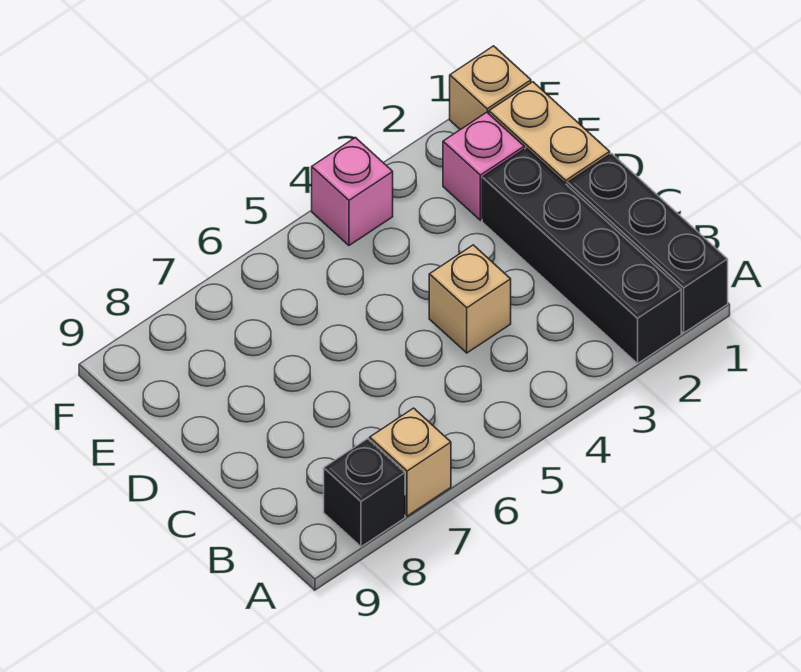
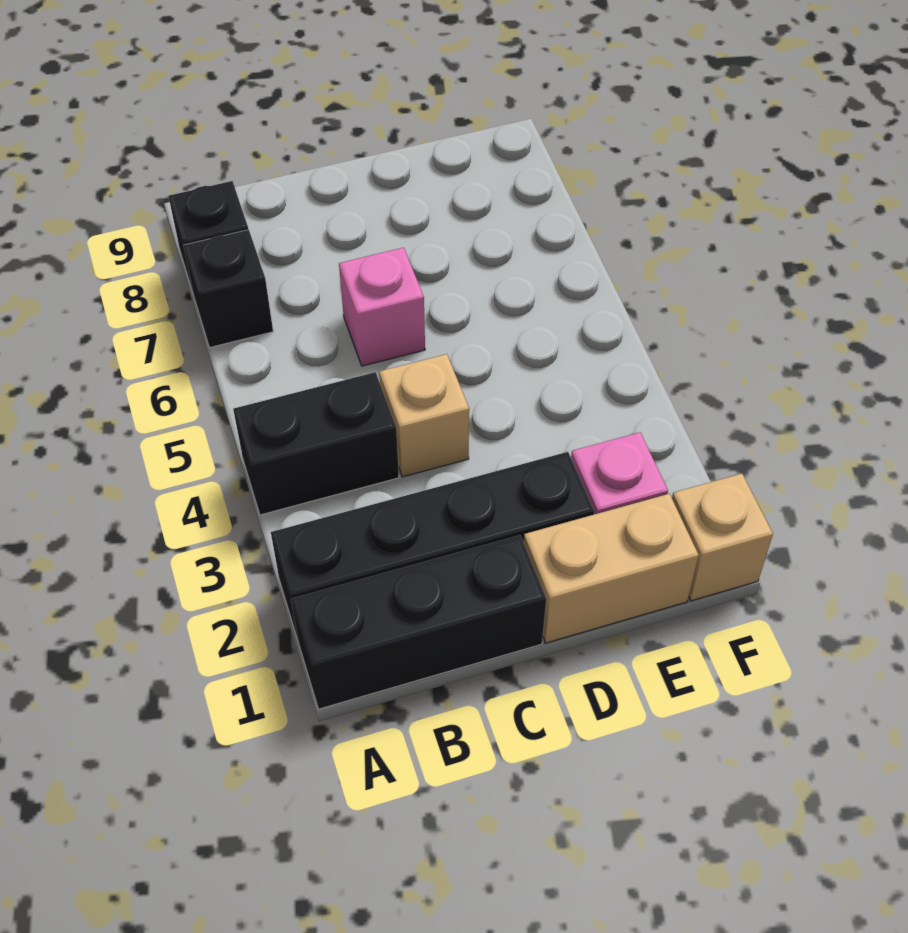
none -> black 1x2 brick [233,372,399,515]
tan 1x1 brick [370,408,451,516] -> black 1x1 brick [183,230,273,348]
pink 1x1 brick [312,138,393,245] -> pink 1x1 brick moved to [339,248,425,366]

